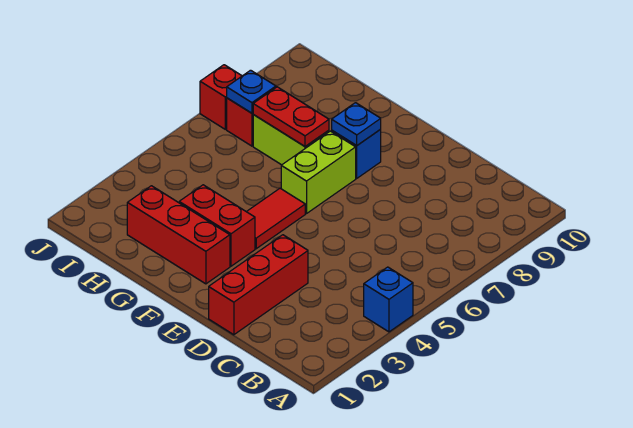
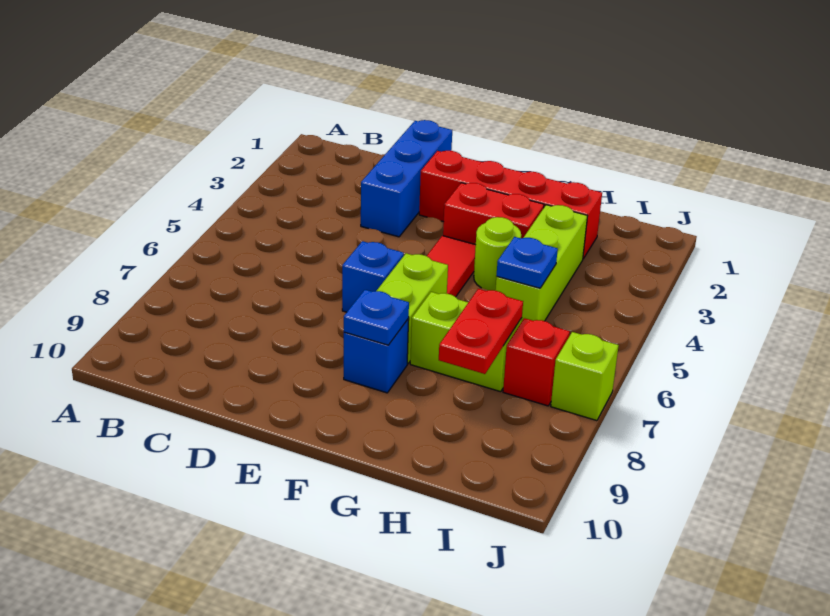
blue 1x1 brick [364,267,413,332] -> blue 1x1 brick moved to [342,241,404,312]
red 1x3 brick [209,235,308,335] -> blue 1x3 brick [361,120,452,237]
red 1x3 brick [127,186,230,284] -> red 1x4 brick [419,151,602,259]
none -> lime 1x1 round brick [474,217,521,291]
red 1x2 plate [253,87,329,146] -> red 1x2 plate turned to [439,289,523,374]
none -> lime 1x3 brick [495,205,587,321]
blue 1x1 plate [227,70,276,113] -> blue 1x1 plate moved to [496,237,558,288]
red 1x1 brick [200,65,242,129] -> lime 1x1 brick [551,332,619,421]

